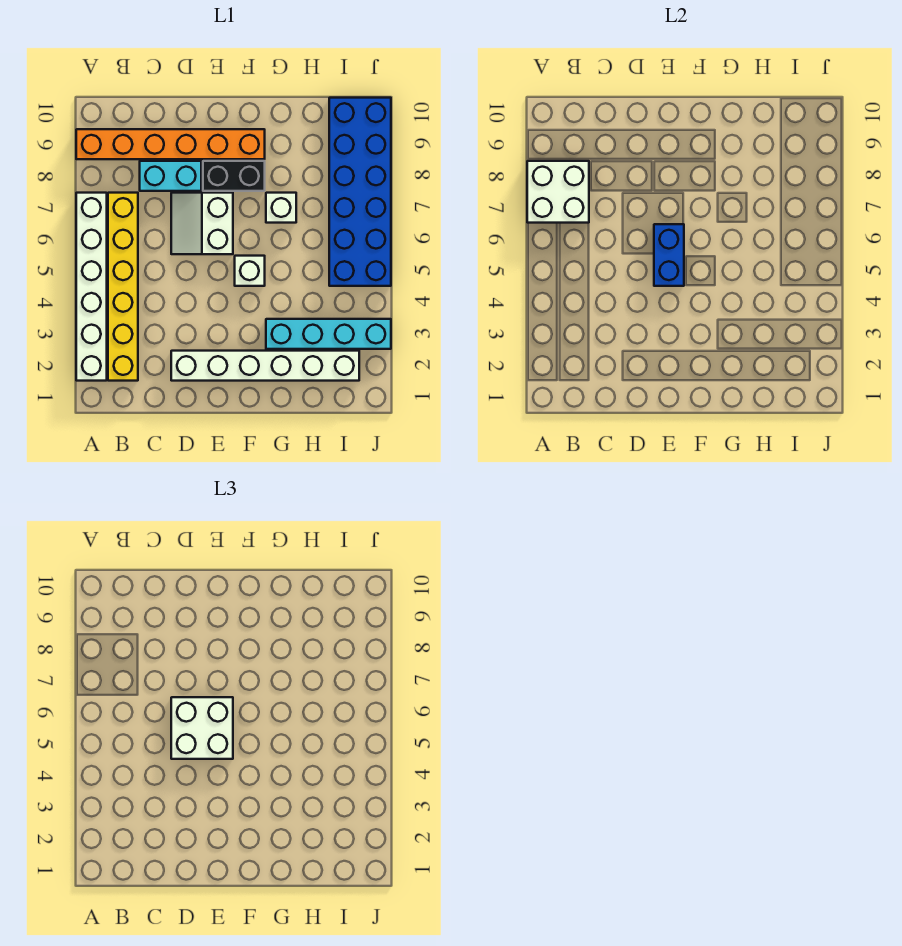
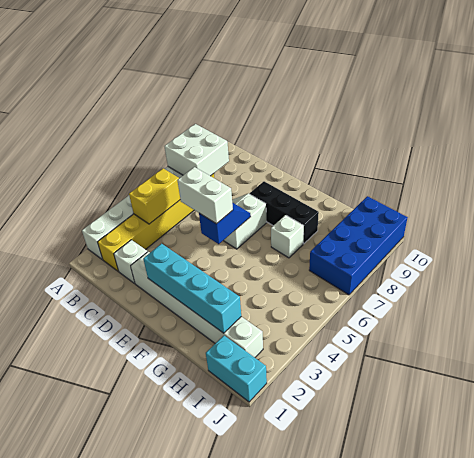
orange 1x6 brick [76,129,265,159] -> none
none -> yellow 1x2 brick [129,168,180,224]
cyan 1x2 brick [140,161,201,191] -> cyan 1x2 brick moved to [206,336,267,402]
white 2x2 brick [171,697,233,759] -> white 1x2 brick [177,167,233,224]
blue 1x2 brick [654,224,684,286] -> blue 1x2 slope [199,203,251,244]
black 1x2 brick [203,161,265,191] -> black 1x3 brick [250,181,319,244]
white 1x1 brick [235,256,265,286] -> white 1x1 brick moved to [114,240,147,283]
cyan 1x4 brick [266,319,391,349] -> cyan 1x4 brick moved to [143,244,241,333]
blue 2x6 brick [329,98,391,286] -> blue 2x4 brick [309,196,408,295]

